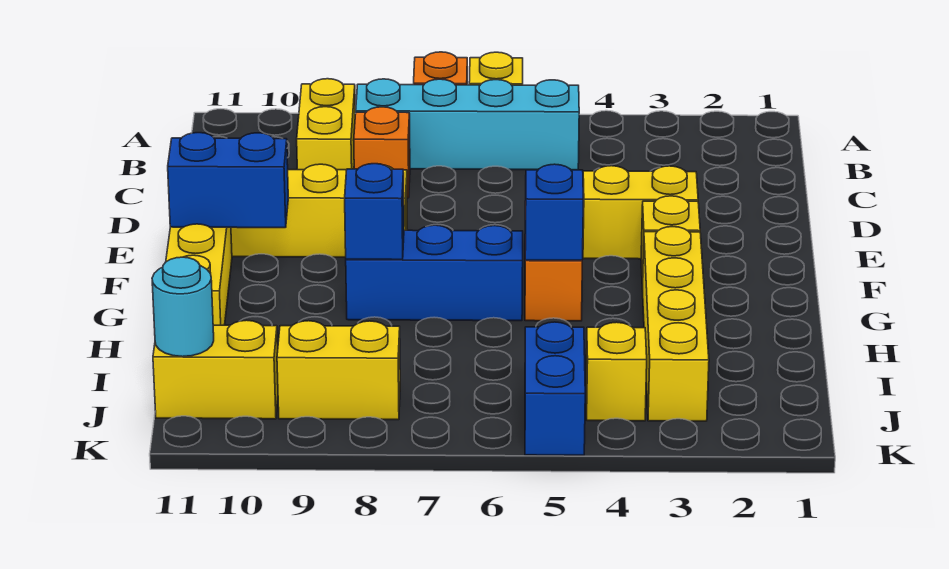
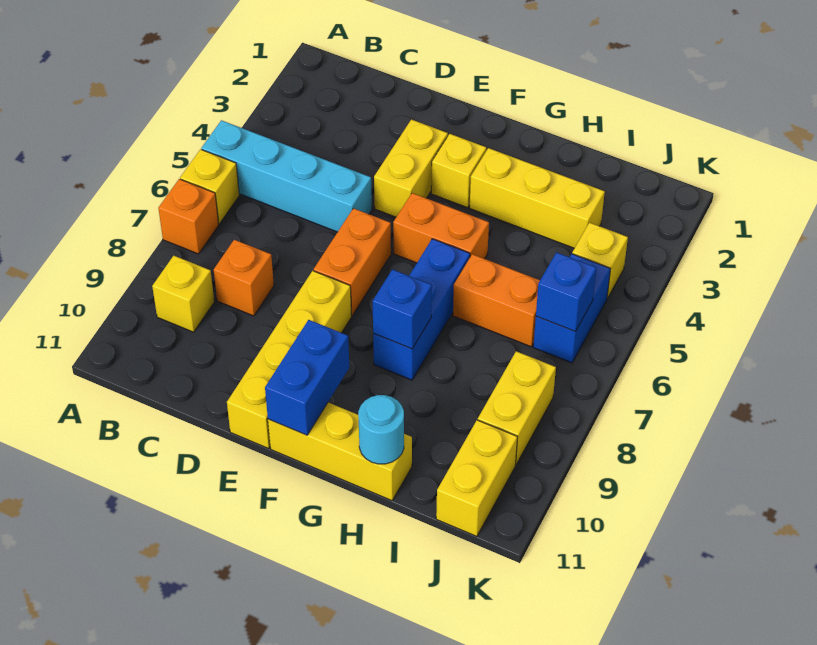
cyan 1x4 brick [356,79,579,170] -> cyan 1x4 brick turned to [201,120,372,232]
yellow 1x2 brick [297,79,355,170] -> yellow 1x1 brick [152,256,214,332]
none -> orange 1x2 brick [314,208,391,315]
yellow 1x4 brick [642,227,709,421] -> yellow 1x3 brick [470,148,605,248]
blue 1x1 brick [525,164,583,260] -> blue 1x1 brick moved to [536,252,596,331]
none -> orange 1x2 brick [453,254,540,347]
blue 1x2 brick [525,322,585,455] -> blue 1x2 brick turned to [533,254,610,363]
cyan 1x1 round brick [152,257,214,357] -> cyan 1x1 round brick moved to [358,395,404,464]

